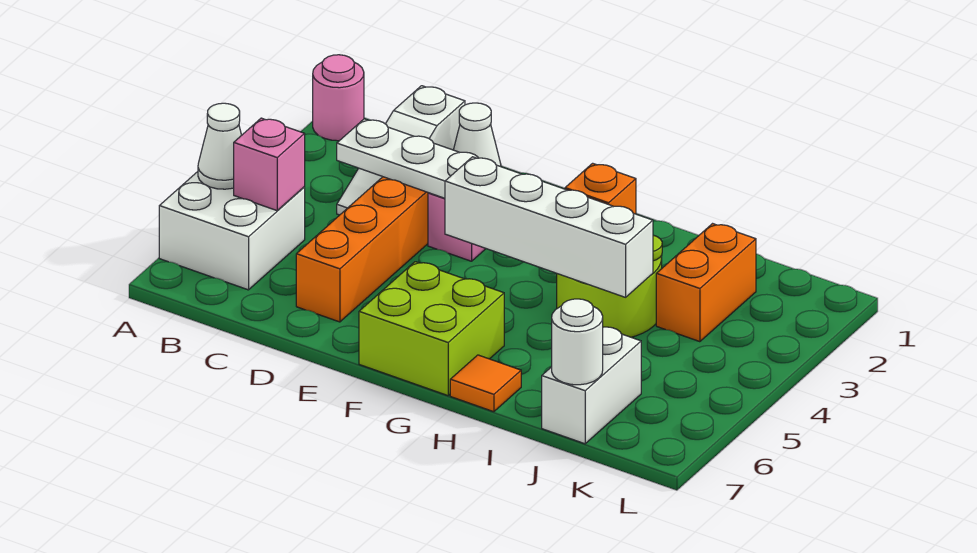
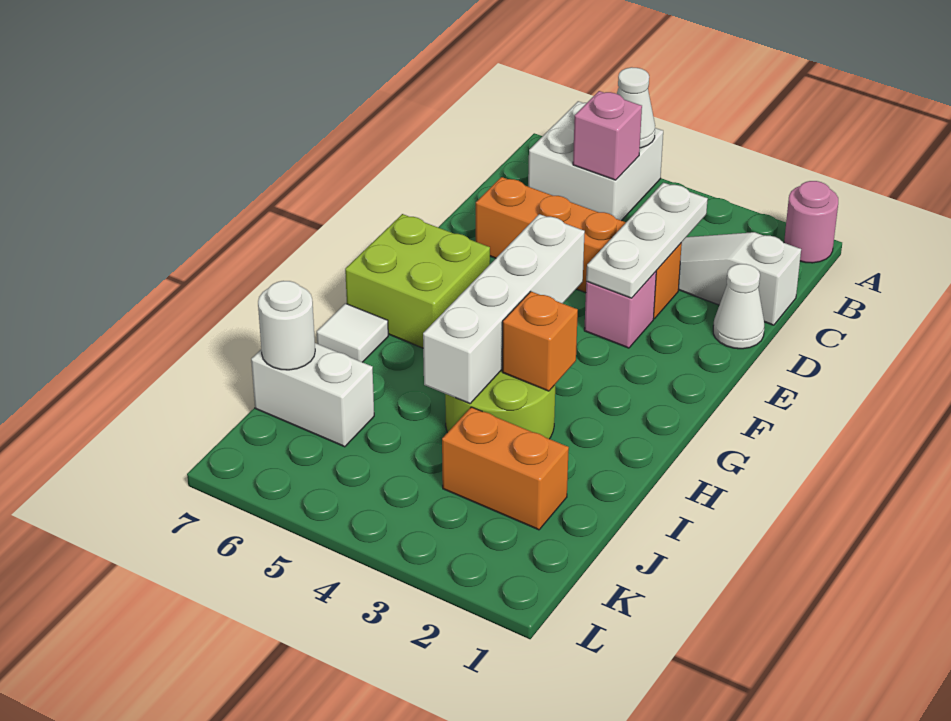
orange 1x1 tile [450,355,521,412] -> white 1x1 tile [317,303,388,362]

